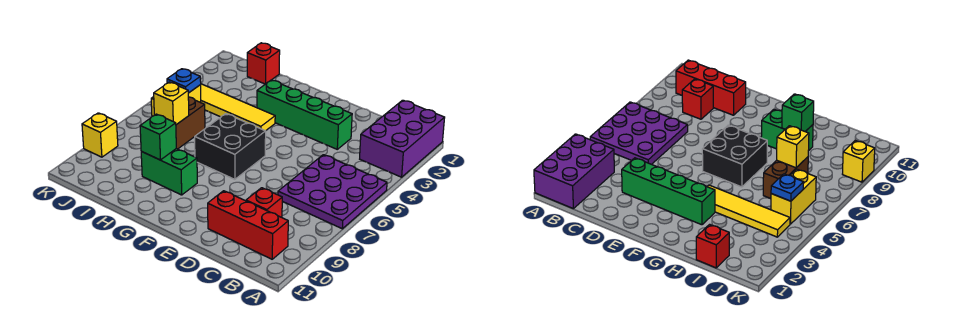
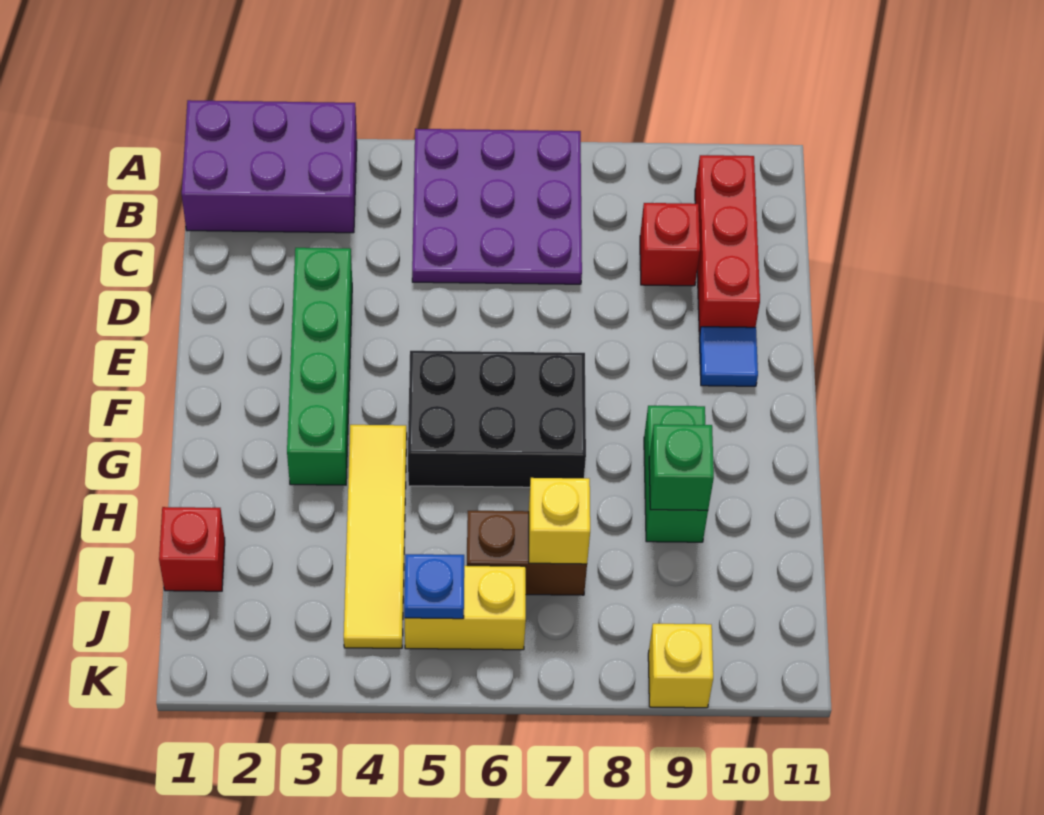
none -> blue 1x1 tile [699,327,758,386]
black 2x2 brick [195,114,266,179] -> black 2x3 brick [408,351,586,487]

